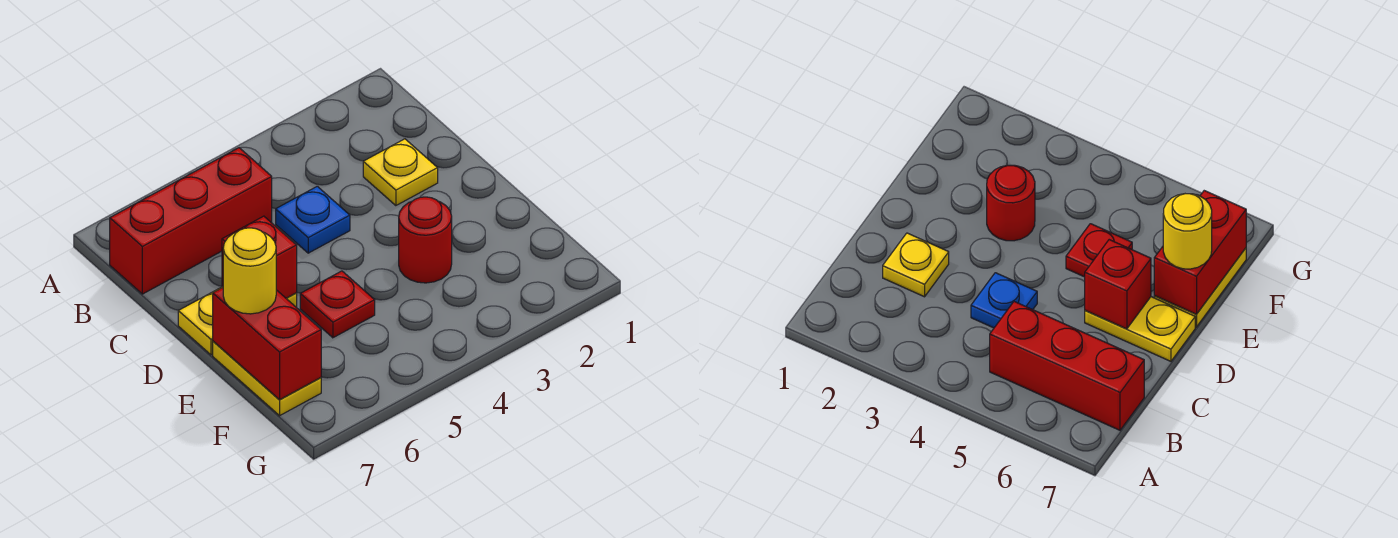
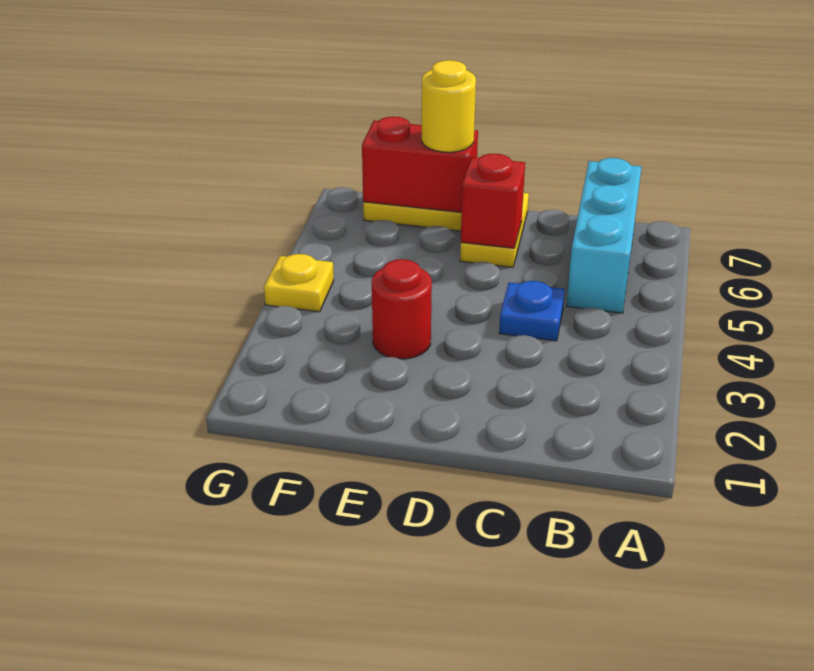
red 1x3 brick [110,148,272,294] -> cyan 1x3 brick [567,158,641,313]
yellow 1x1 plate [363,139,438,206] -> yellow 1x1 plate moved to [264,254,334,312]
red 1x1 plate [300,271,375,338] -> none

